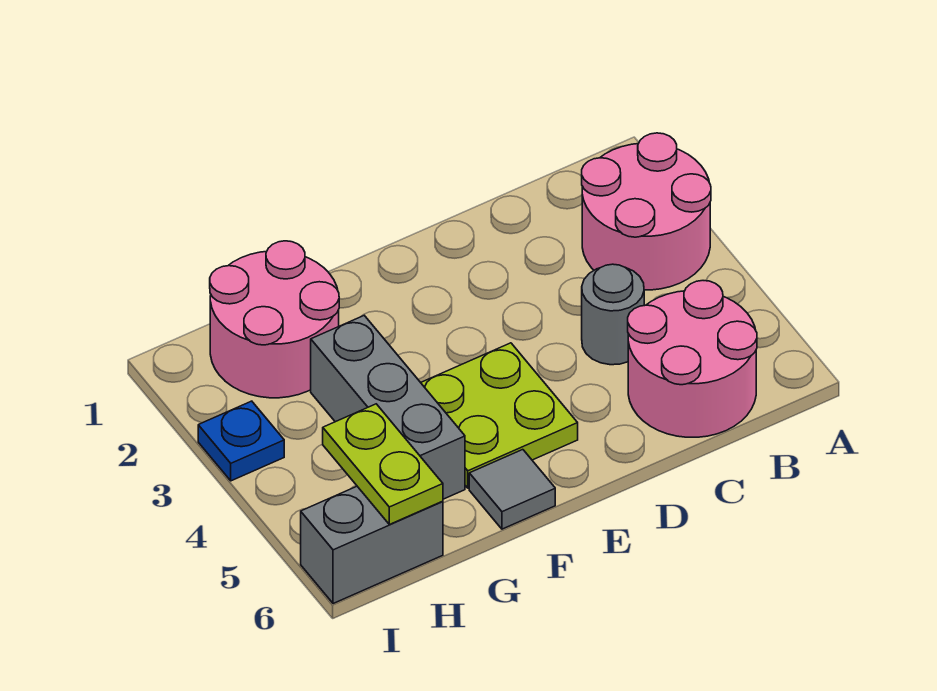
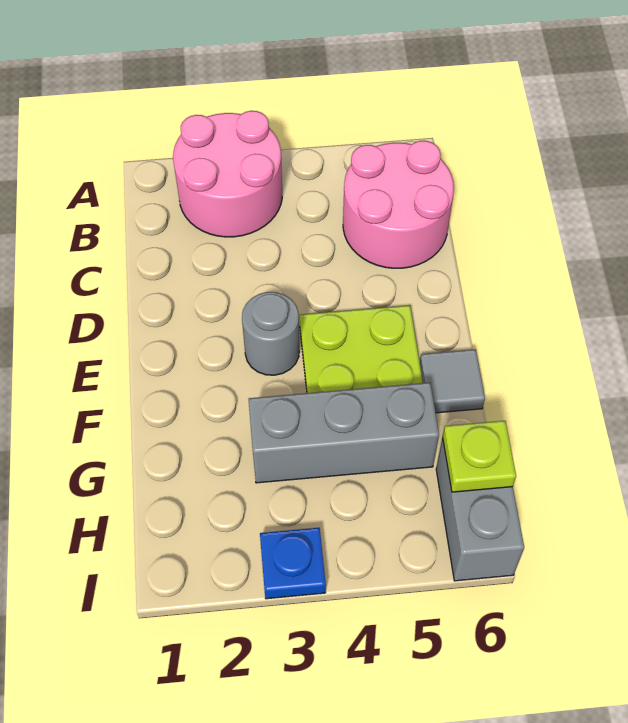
grey 1x1 round brick [582,264,644,365] -> grey 1x1 round brick moved to [242,292,299,375]
pink 2x2 round brick [210,241,339,398] -> none
lime 1x2 plate [323,404,443,524] -> lime 1x1 plate [443,421,516,492]

